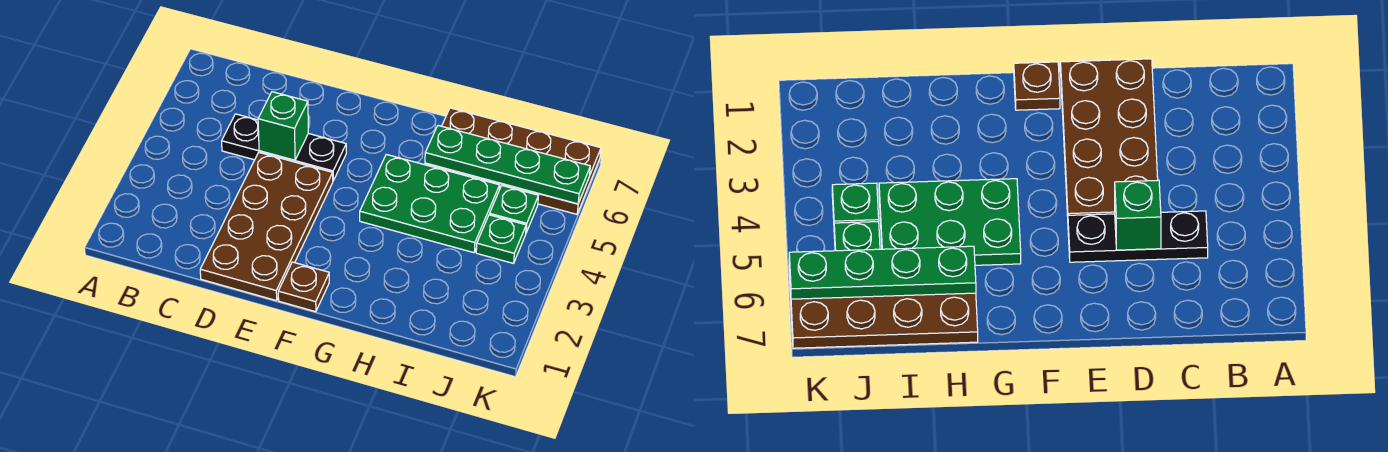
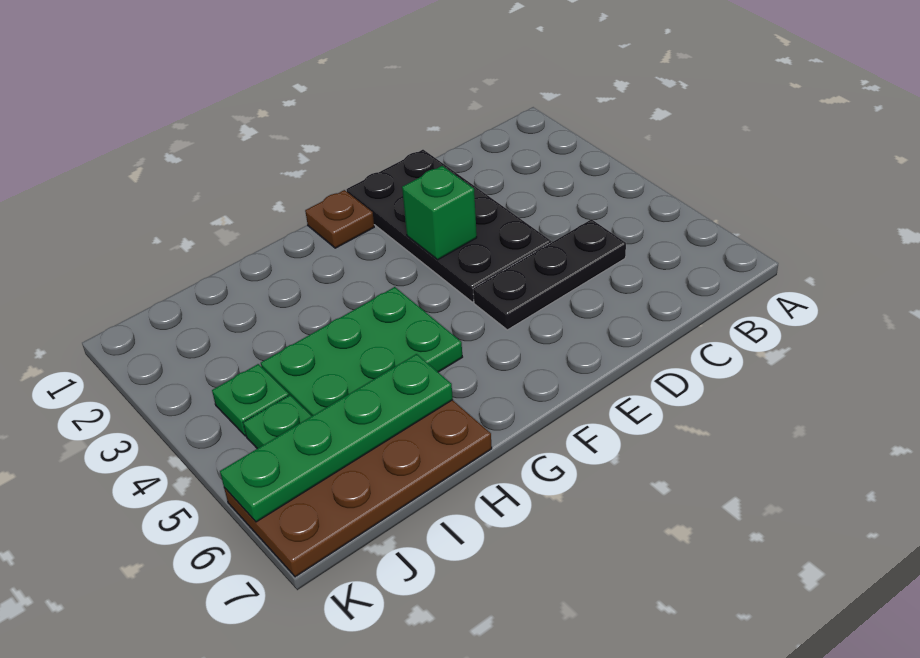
brown 2x4 plate [200,153,333,301] -> black 2x4 plate [346,150,551,302]
green 1x1 brick [258,92,308,160] -> green 1x1 brick moved to [402,166,477,260]

